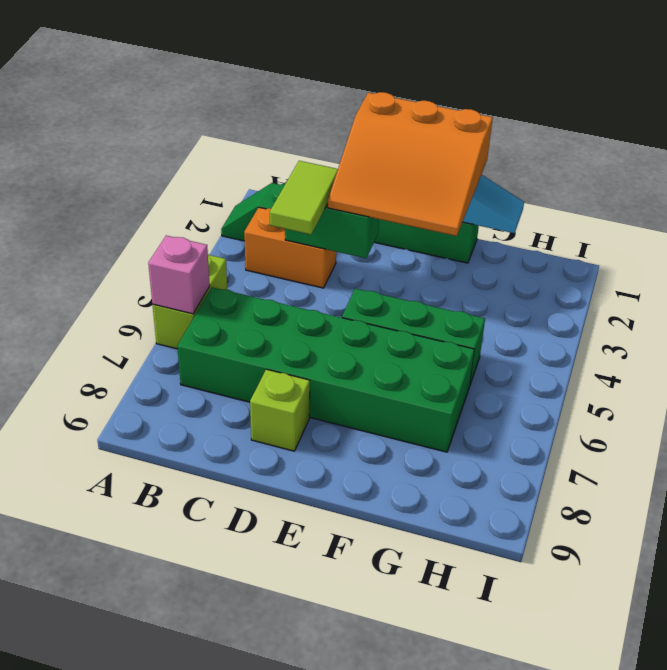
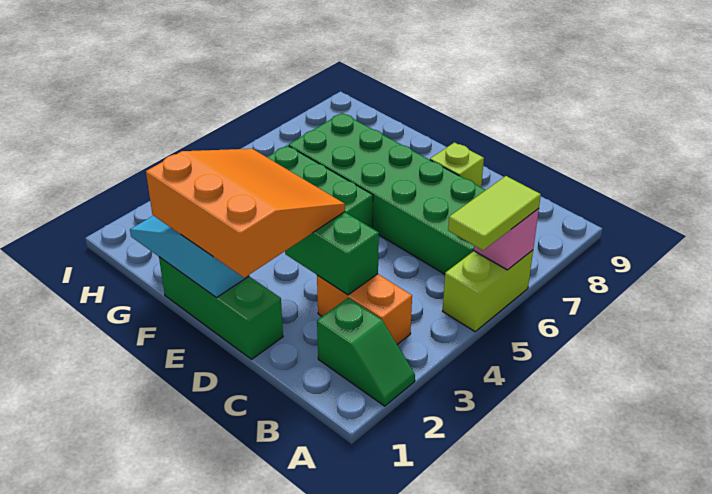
lime 1x2 tile [270,161,338,234] -> lime 1x2 tile moved to [448,176,541,250]

